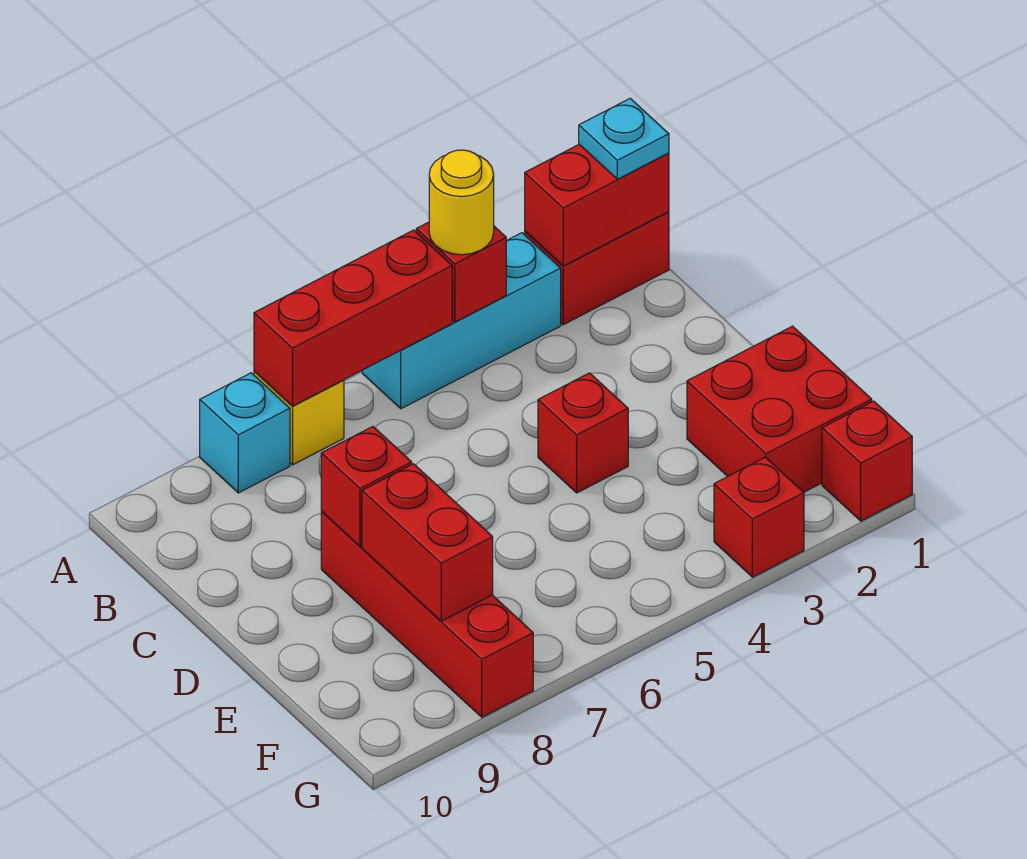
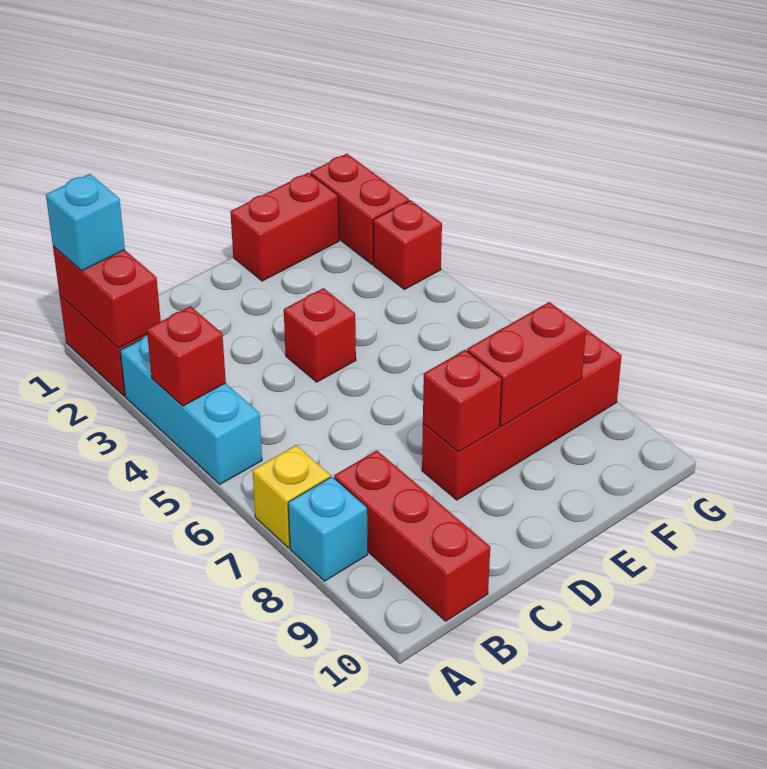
cyan 1x1 plate [579,98,669,179] -> cyan 1x1 brick [46,174,125,270]
yellow 1x1 round brick [429,150,494,255] -> none
red 1x3 brick [254,230,452,406] -> red 1x3 brick moved to [334,451,490,621]
red 2x2 brick [687,326,872,492] -> red 1x2 brick [230,173,339,281]
red 1x1 brick [822,401,912,521] -> red 1x2 brick [310,154,409,265]

